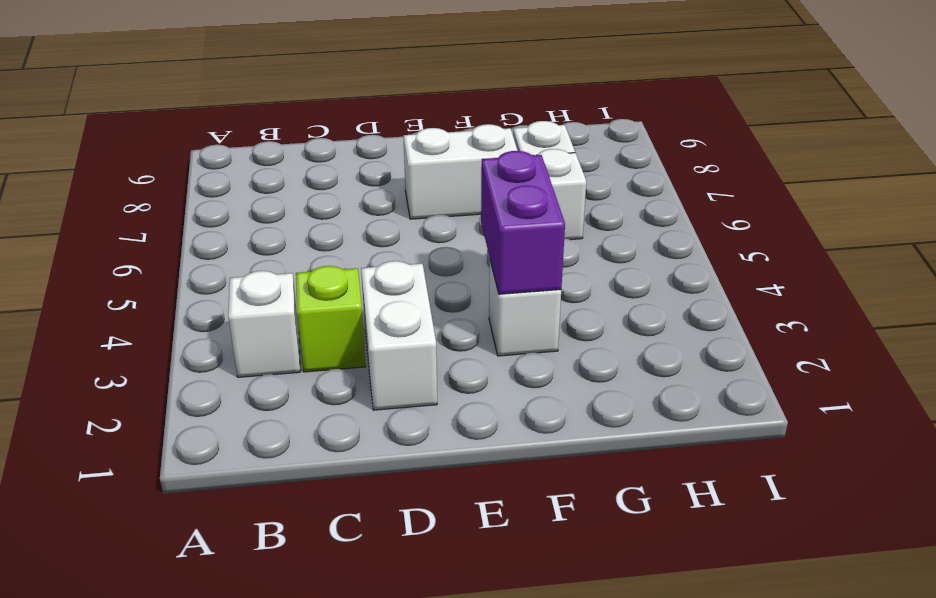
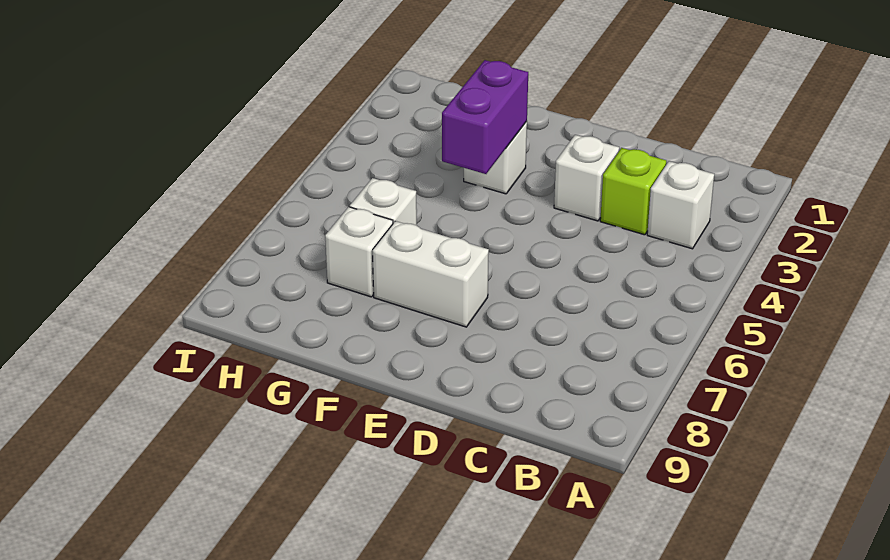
white 1x2 brick [361,261,437,410] -> white 1x1 brick [554,135,619,221]

